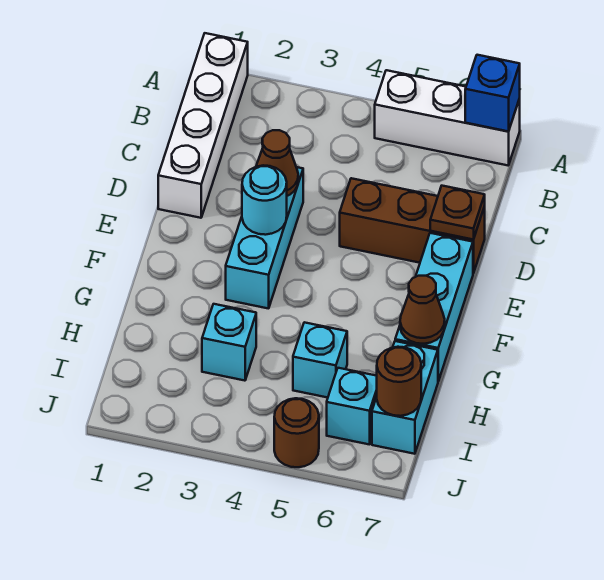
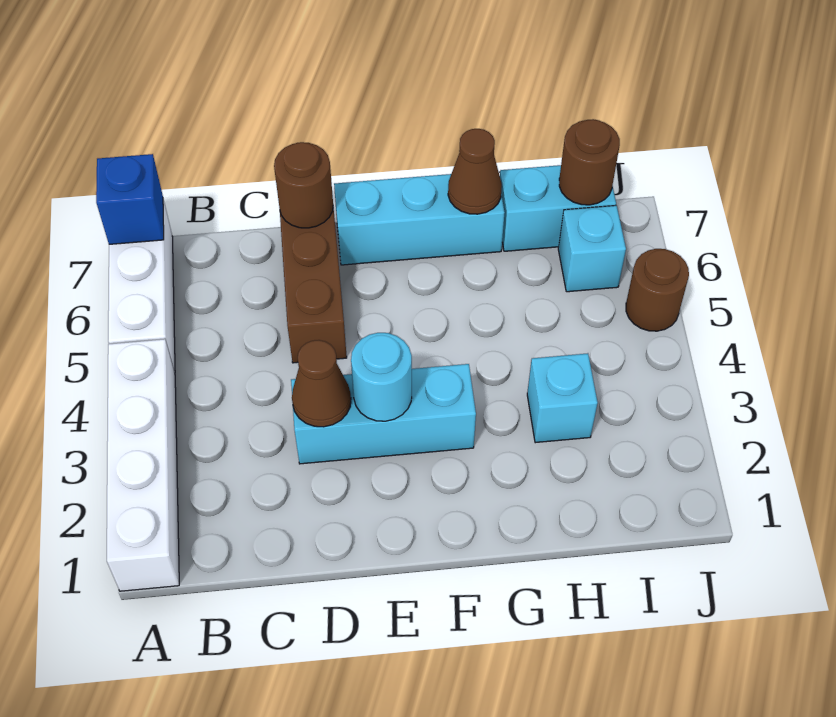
white 1x4 brick [158,33,248,218] -> white 1x4 brick turned to [107,339,179,591]
brown 1x1 plate [430,186,485,240] -> brown 1x1 round brick [274,142,333,228]
cyan 1x1 brick [293,322,347,398] -> none

